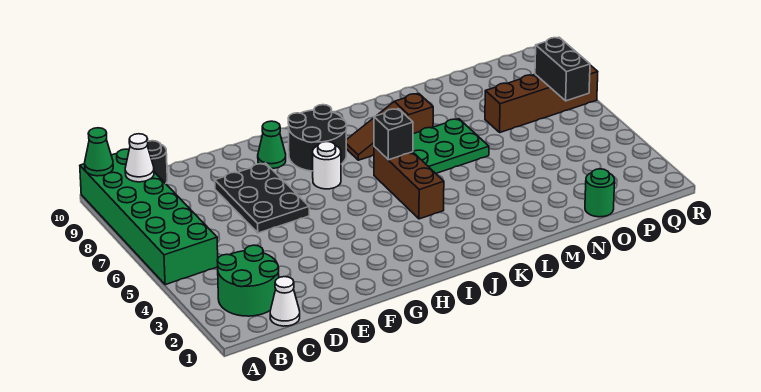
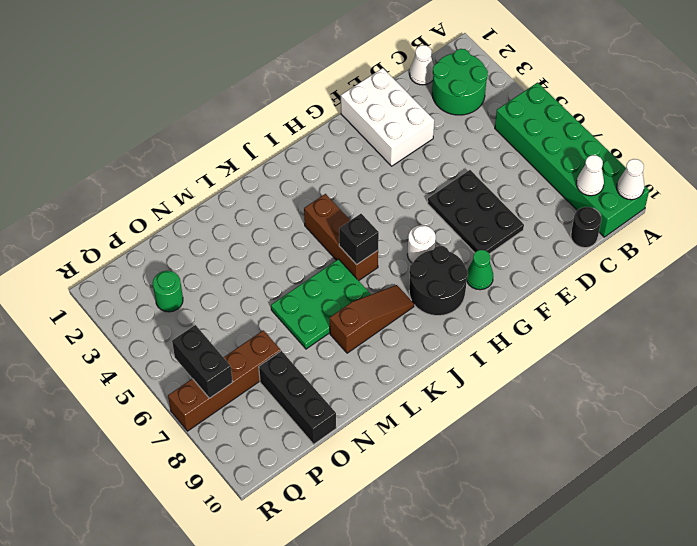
green 1x1 cone [85,128,113,176] -> white 1x1 cone [617,159,644,200]
none -> white 2x3 brick [341,68,434,166]
green 1x1 round brick [585,169,615,217] -> green 1x1 round brick moved to [153,271,183,312]
none -> black 1x3 brick [259,351,336,444]

